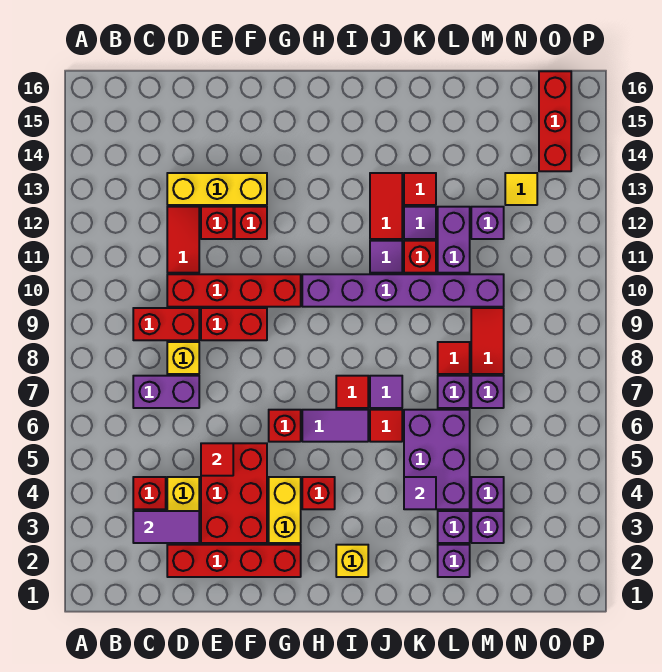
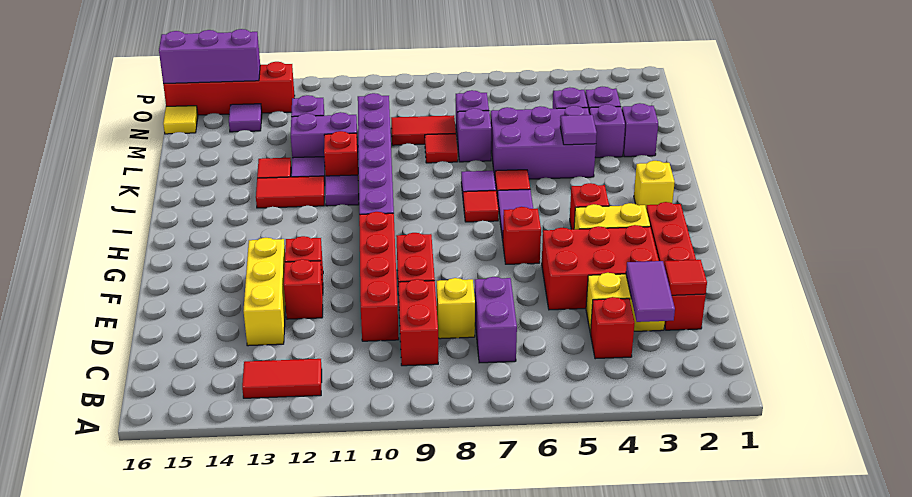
red 1x2 tile [167,207,199,273] -> red 1x2 tile moved to [242,359,322,398]
red 1x1 tile [201,443,233,476] -> red 1x1 tile moved to [664,260,707,295]
yellow 1x1 tile [505,173,537,205] -> yellow 1x1 tile moved to [163,106,198,134]
none -> purple 1x1 tile [229,104,262,132]
red 1x3 brick [539,71,571,171] -> red 1x4 brick [163,62,295,115]
none -> purple 1x3 brick [159,29,260,84]

